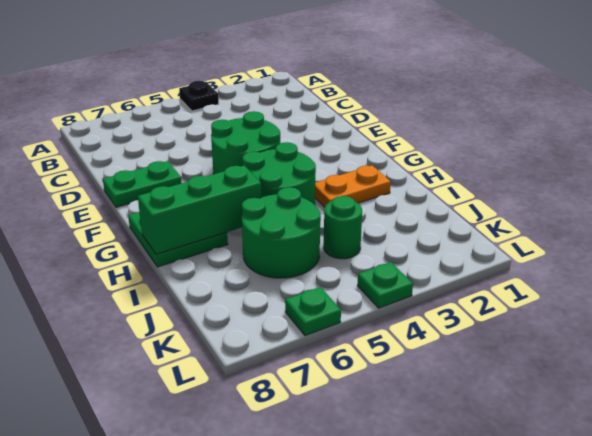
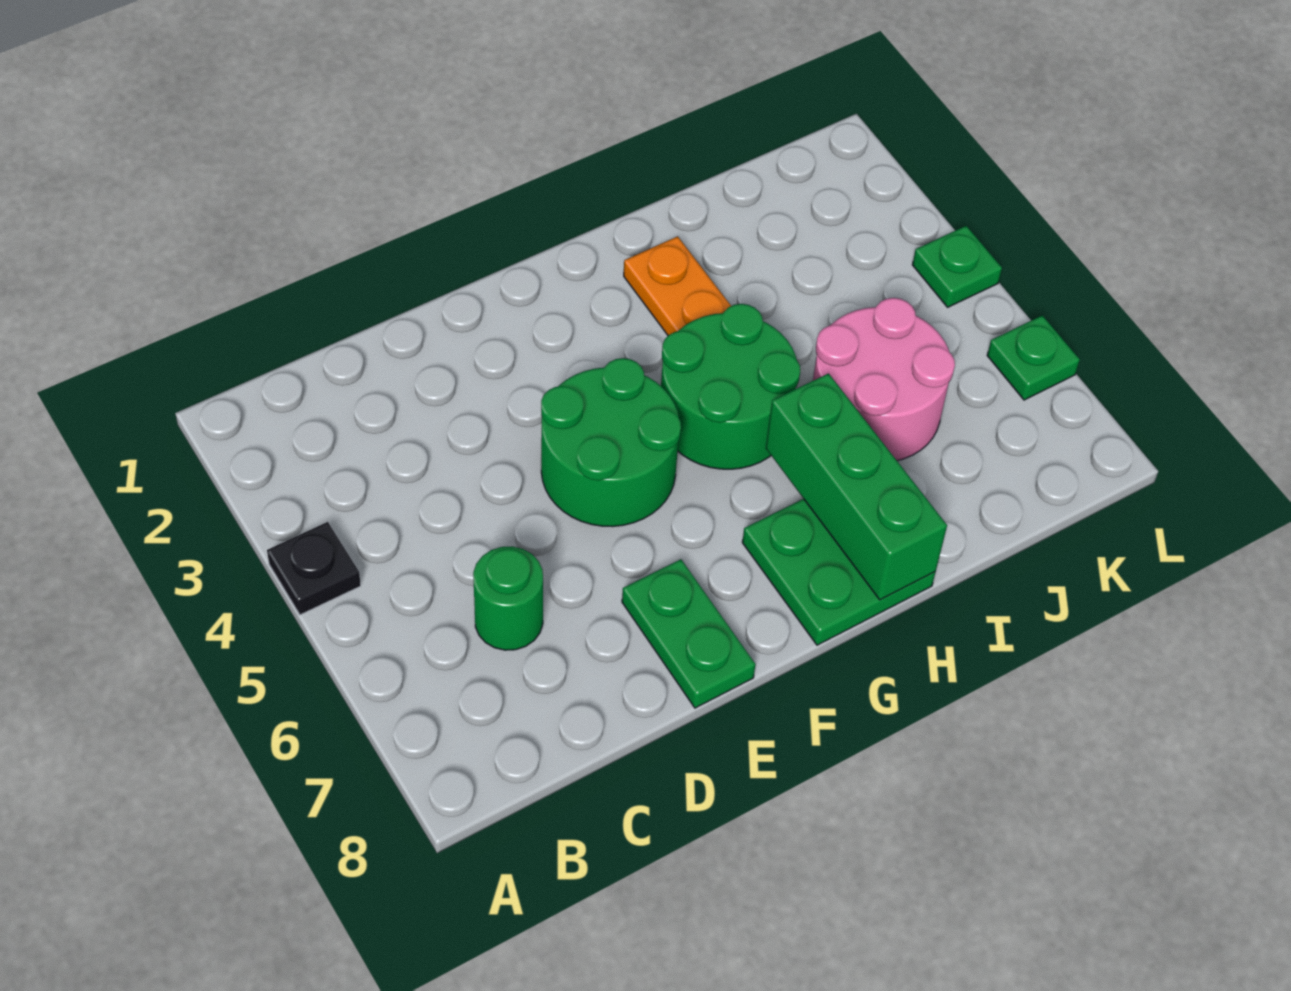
green 2x2 round brick [242,187,321,278] -> pink 2x2 round brick [813,298,955,461]
green 1x1 round brick [324,196,362,259] -> green 1x1 round brick moved to [473,546,543,650]

